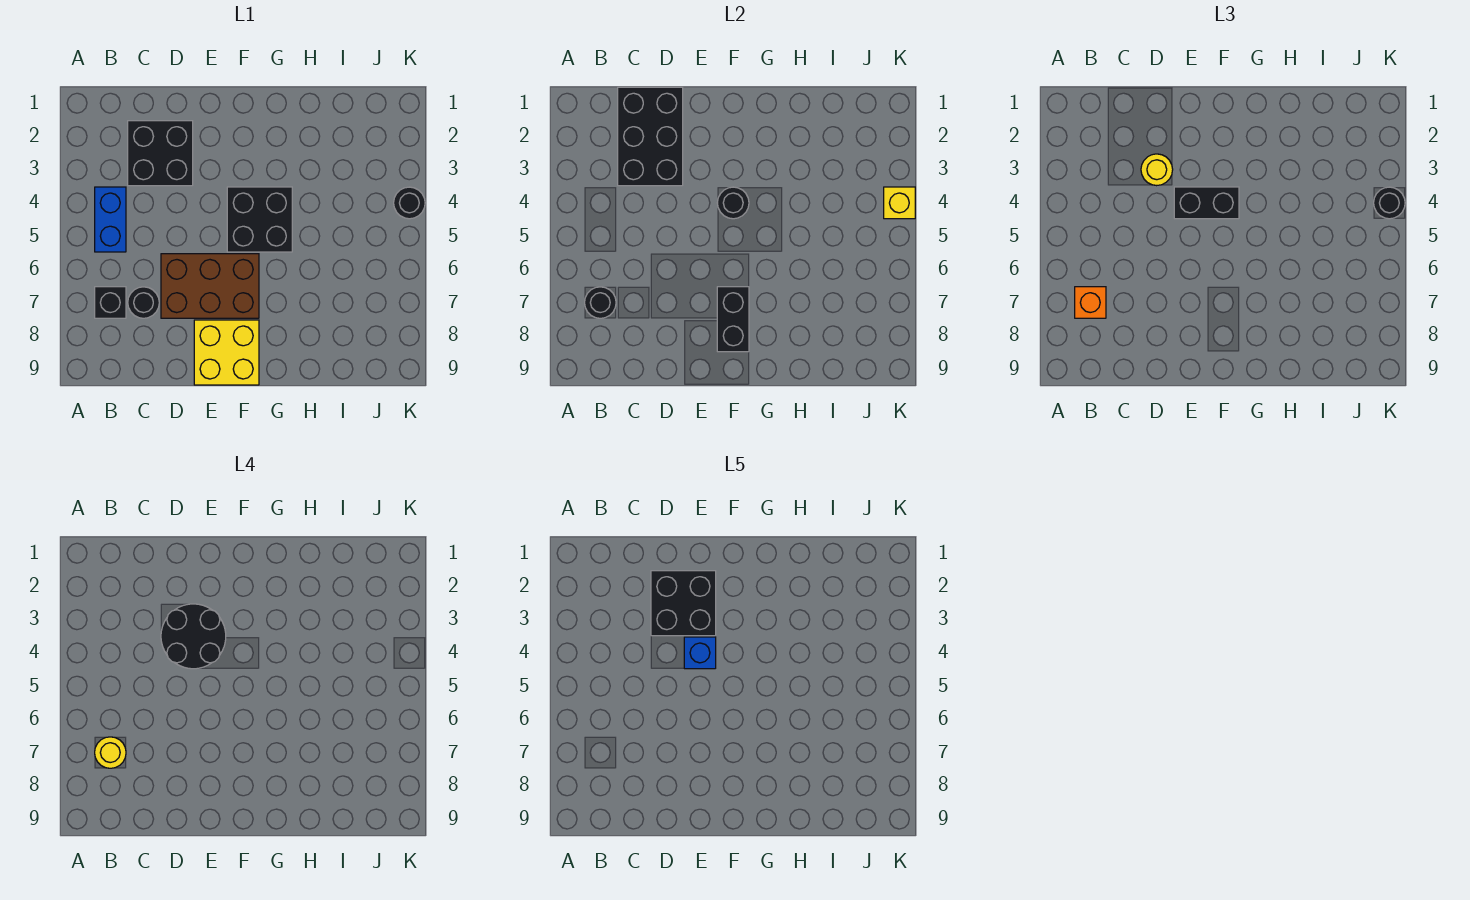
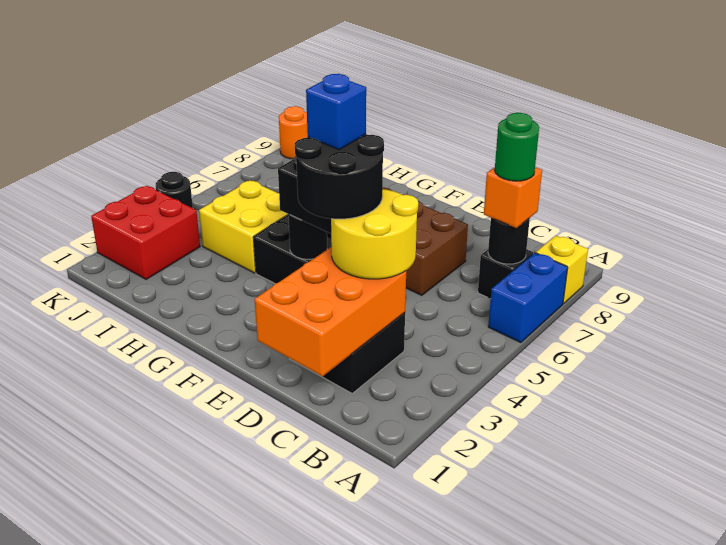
blue 1x2 brick [95,187,126,252] -> blue 1x2 brick moved to [488,253,568,343]
yellow 1x1 round brick [95,737,126,768] -> green 1x1 round brick [495,113,539,181]
black 2x3 brick [618,87,683,186] -> orange 2x3 brick [255,247,406,376]
black 1x1 round brick [128,287,159,318] -> none
black 2x2 brick [651,571,716,636] -> none
yellow 1x1 round brick [1141,154,1173,186] -> yellow 2x2 round brick [331,189,418,279]
yellow 2x2 brick [194,320,259,385] -> yellow 2x2 brick moved to [199,181,288,273]
black 1x2 brick [717,287,749,352] -> none
none -> red 2x2 brick [91,186,200,279]
yellow 1x1 brick [884,187,915,219] -> yellow 1x1 brick moved to [536,236,588,304]
black 1x1 round brick [1374,187,1405,219] -> none
none -> orange 1x1 round brick [279,106,308,159]

